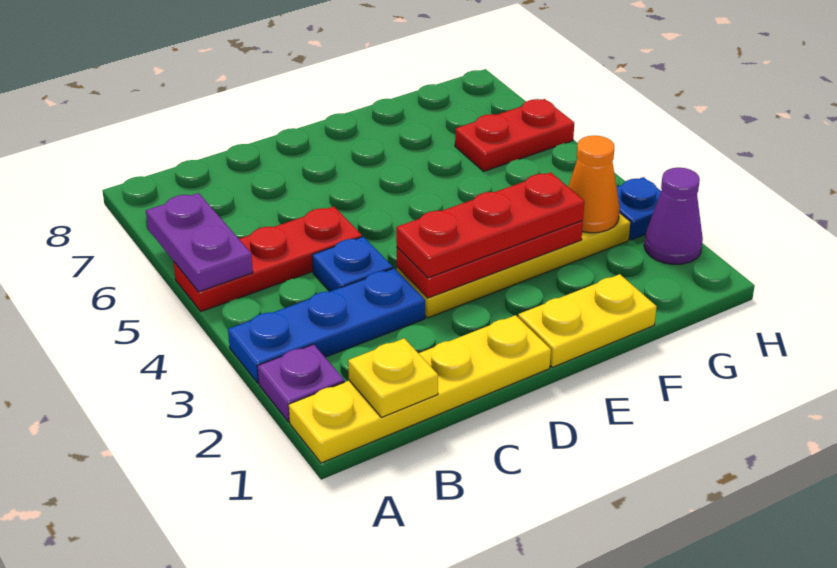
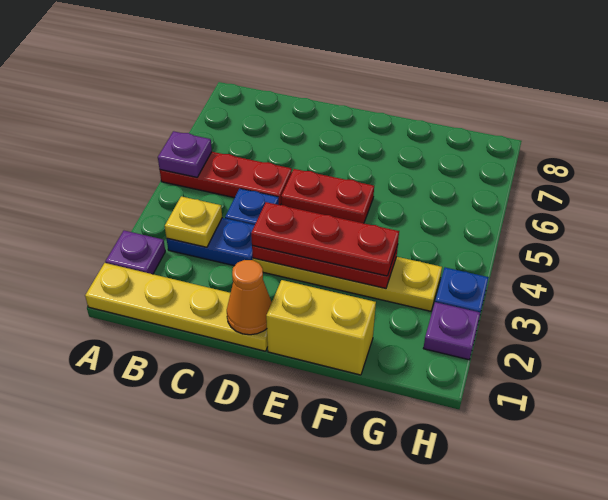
blue 1x3 plate [228,268,425,383] -> blue 1x2 plate [167,218,255,266]
purple 1x2 plate [146,193,253,292] -> purple 1x1 plate [158,131,212,177]
yellow 1x1 plate [348,338,438,417] -> yellow 1x1 plate moved to [165,196,222,247]
yellow 1x2 plate [518,274,657,367] -> yellow 1x2 brick [266,280,376,375]
orange 1x1 cone [568,136,620,233] -> orange 1x1 cone moved to [227,260,272,335]
red 1x2 plate [455,99,574,171] -> red 1x2 plate moved to [281,169,374,223]
purple 1x1 cone [644,167,703,264] -> purple 1x1 plate [423,302,480,360]

